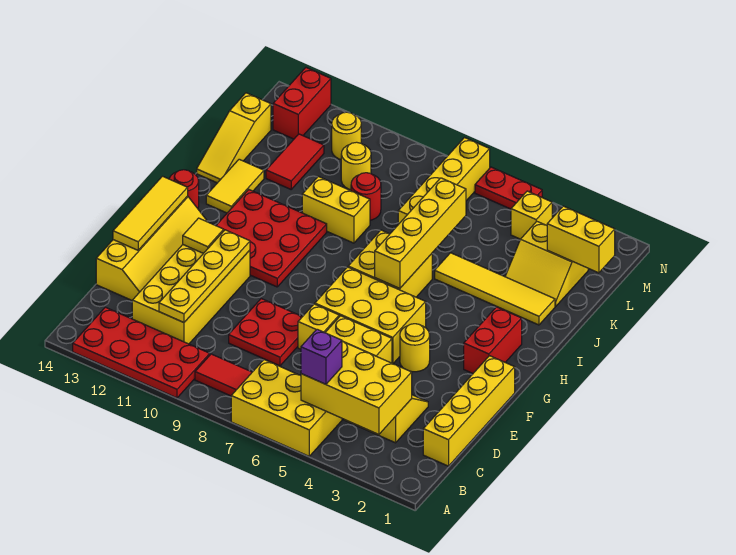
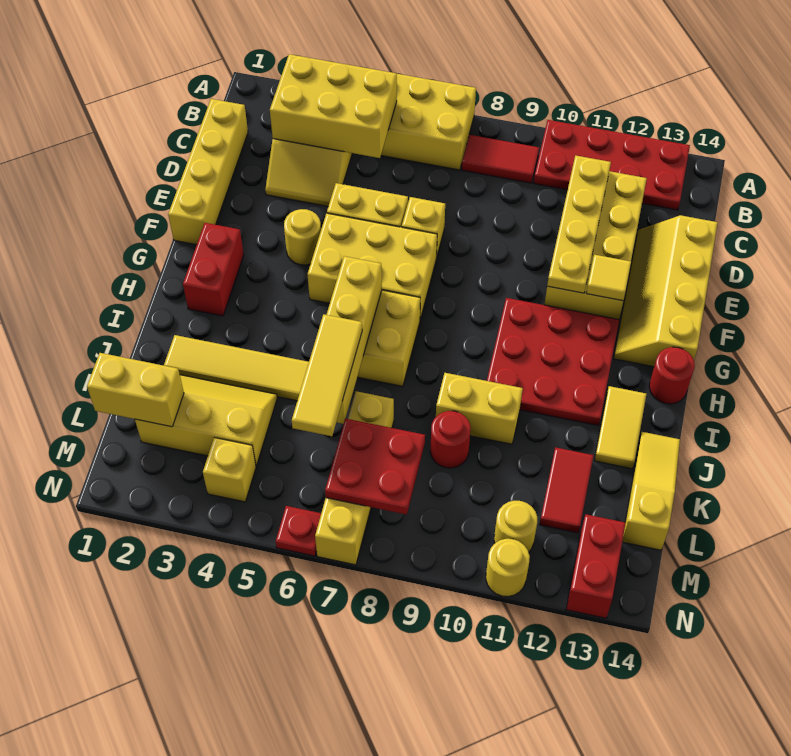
purple 1x1 brick [301,329,342,384] -> none
red 2x2 plate [229,299,302,366] -> red 2x2 plate moved to [325,419,425,515]
yellow 1x3 tile [113,176,188,250] -> yellow 1x3 tile moved to [292,314,362,436]
yellow 2x2 slope [505,221,588,306] -> yellow 2x3 slope [135,375,277,466]
yellow 1x1 round brick [341,142,371,190] -> yellow 1x1 round brick moved to [486,539,530,597]
red 1x2 plate [475,167,542,209] -> red 1x1 plate [276,506,321,556]

